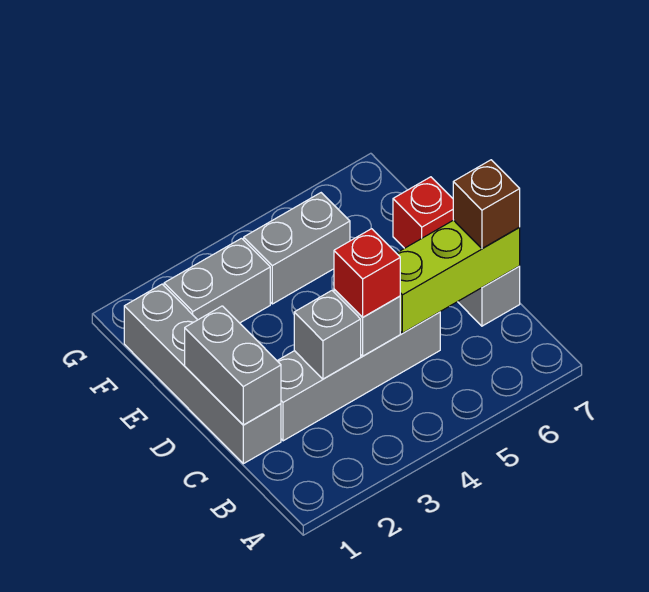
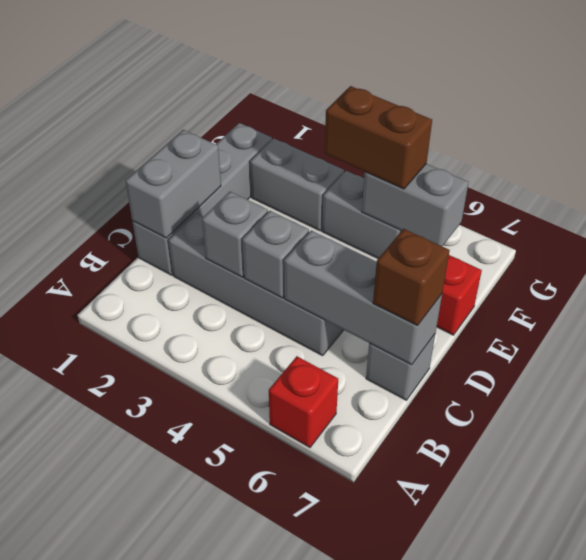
red 1x1 brick [334,229,400,317] -> red 1x1 brick moved to [269,356,338,447]
lime 1x3 brick [397,220,520,333] -> grey 1x3 brick [284,230,442,365]
none -> brown 1x2 brick [325,86,432,189]
none -> grey 1x2 brick [362,164,469,246]

